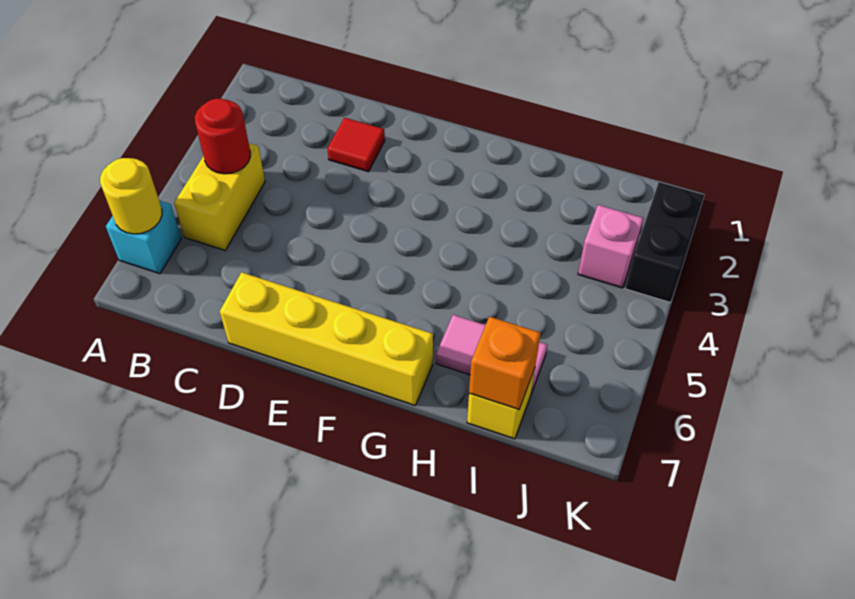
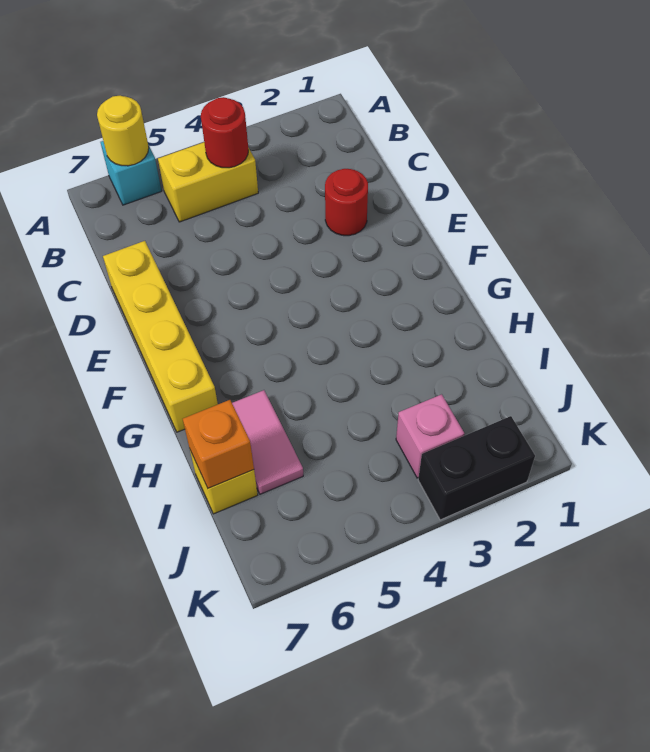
red 1x1 tile [327,118,385,172] -> red 1x1 round brick [325,169,368,236]

